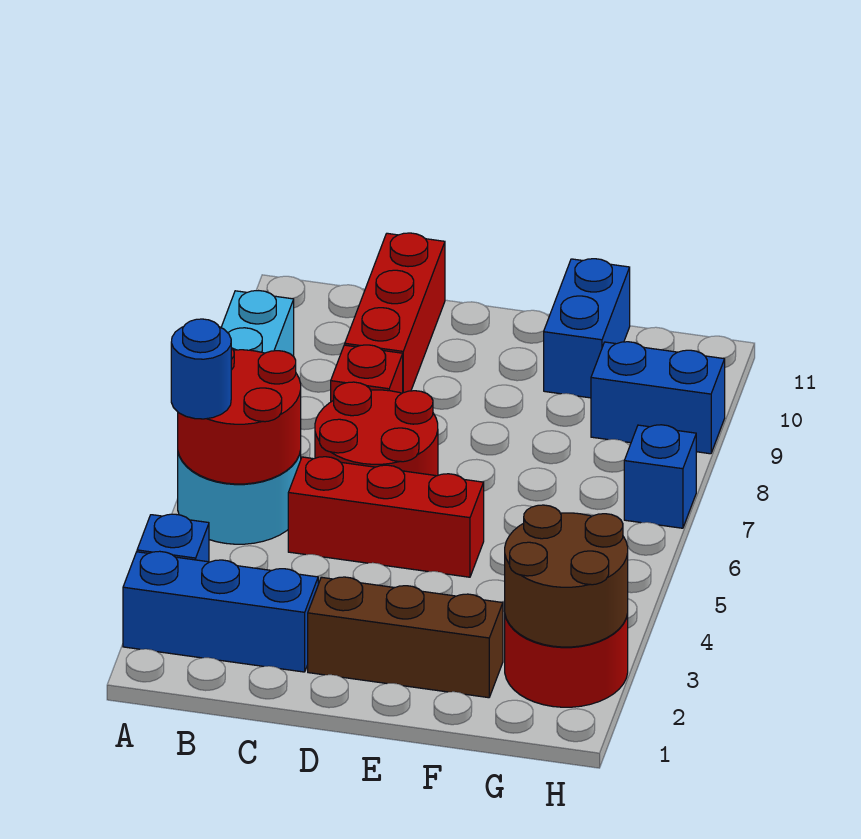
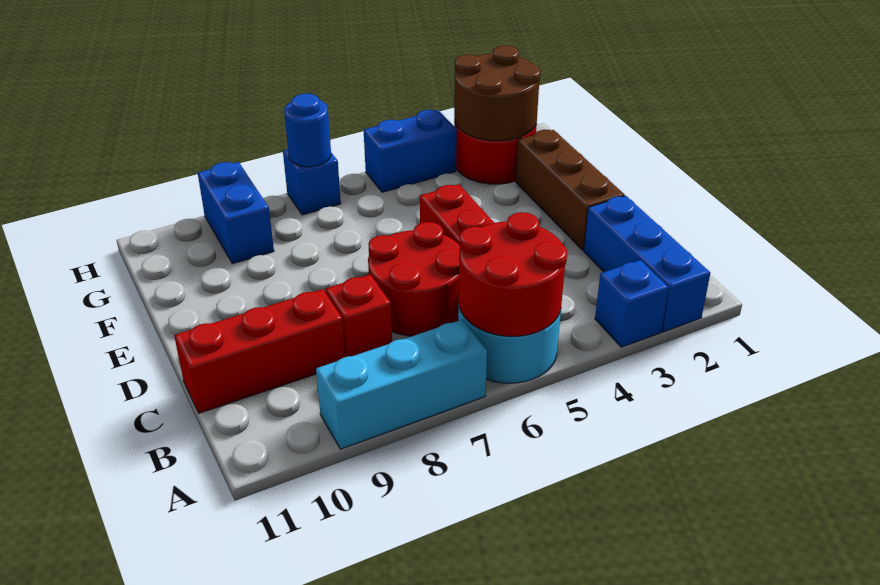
blue 1x1 round brick [171,319,231,419] -> blue 1x1 round brick moved to [284,94,331,167]
blue 1x2 brick [544,259,630,398] -> blue 1x2 brick moved to [364,110,457,192]

